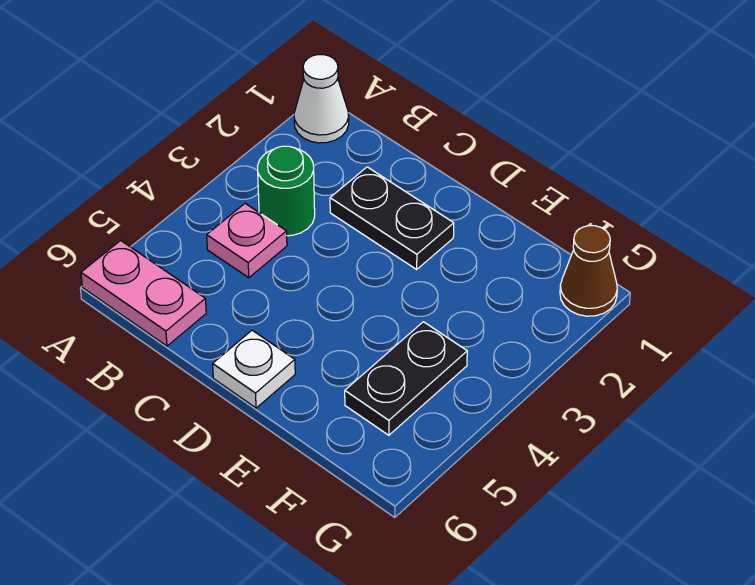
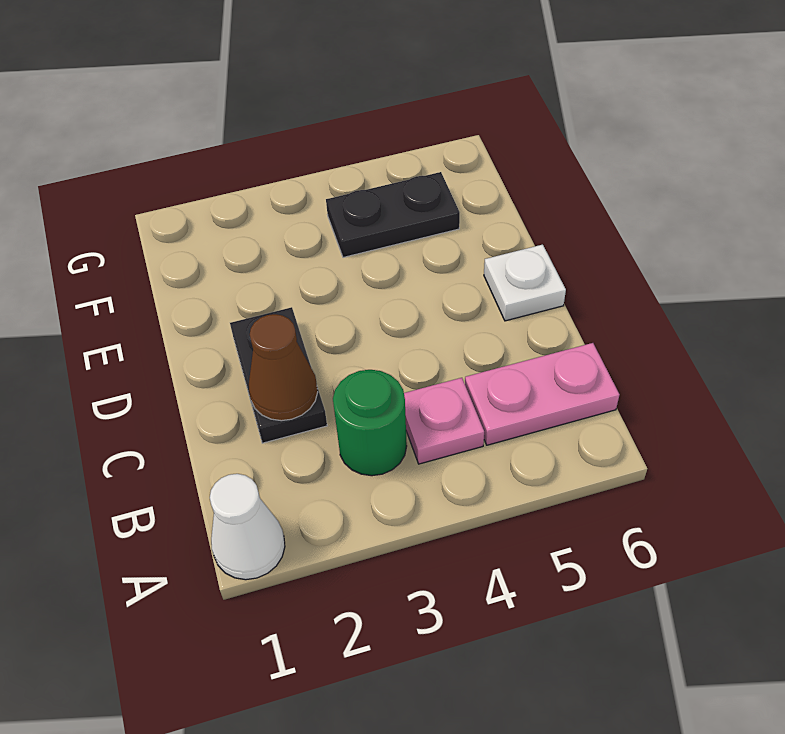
pink 1x2 plate [81,240,206,346] -> pink 1x2 plate turned to [465,343,619,445]
brown 1x1 cone [560,226,617,316] -> brown 1x1 cone moved to [249,314,318,421]

